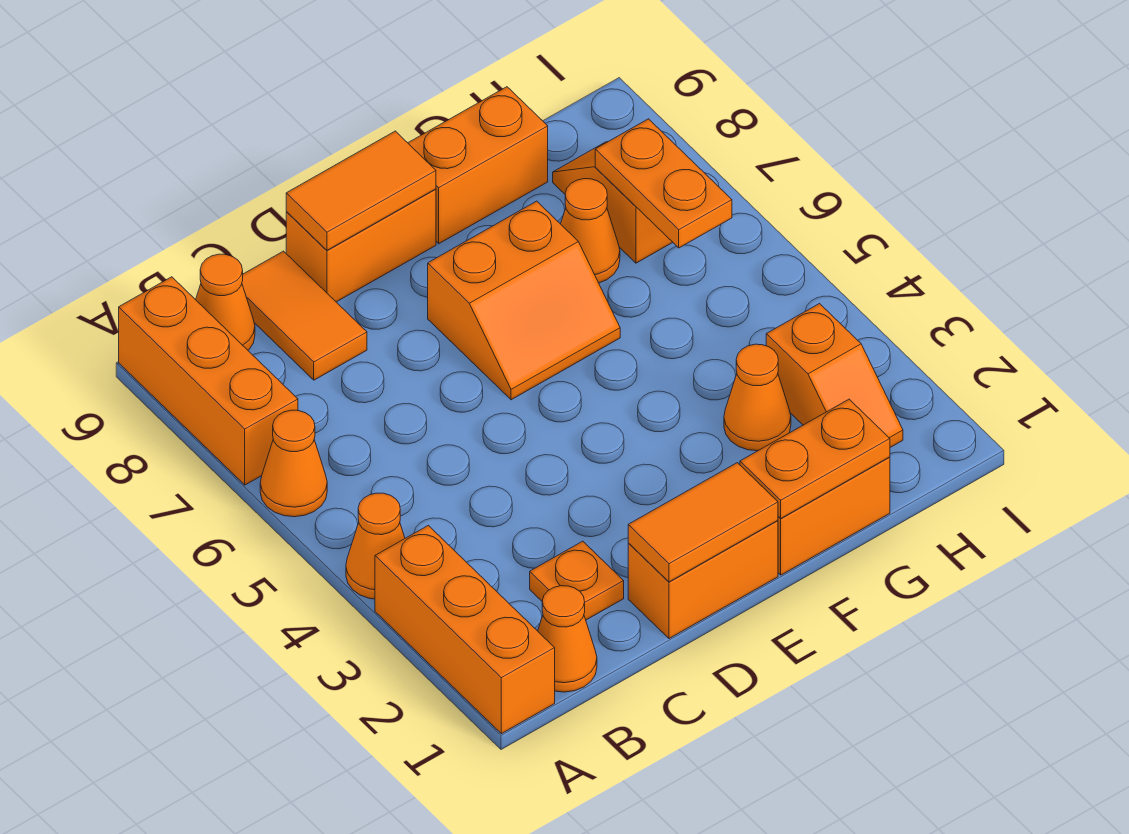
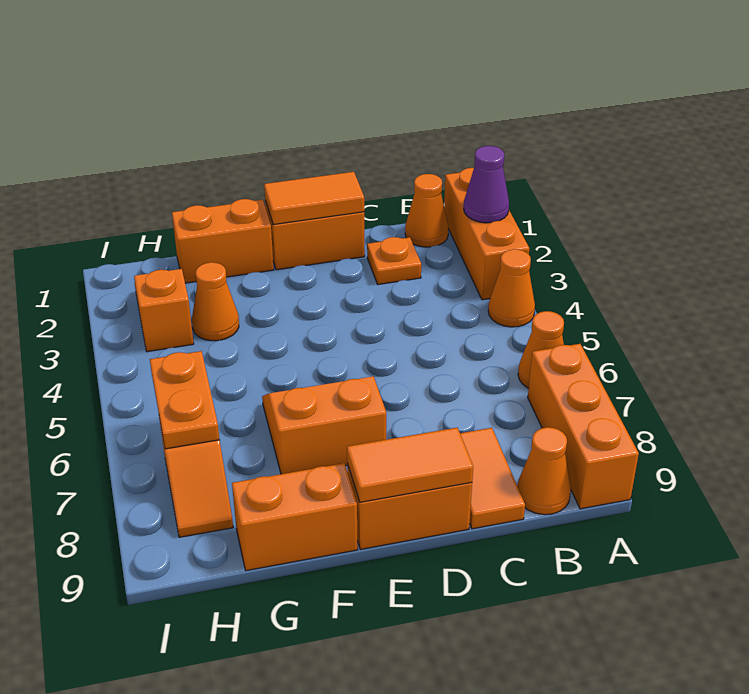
none -> purple 1x1 cone [464,146,509,223]
orange 1x2 plate [740,399,890,518] -> none
orange 1x1 cone [561,179,620,283] -> none

